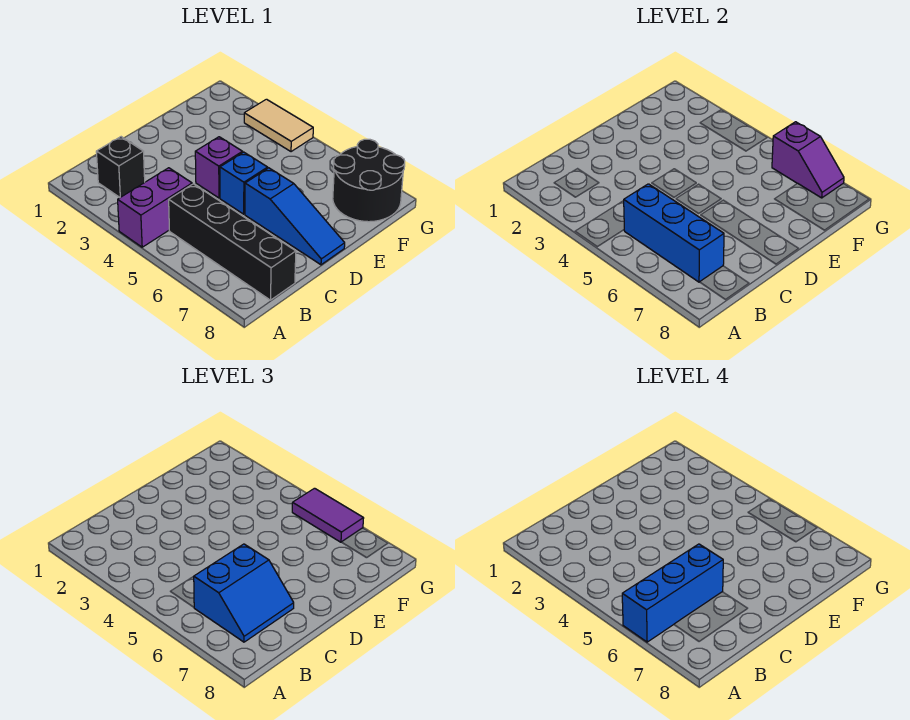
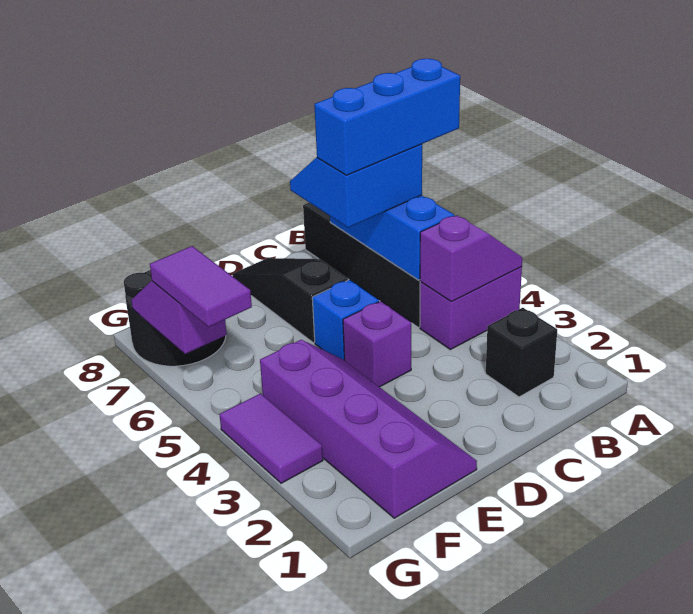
none -> purple 1x2 slope [420,215,522,302]
blue 1x3 slope [245,168,345,265] -> black 1x3 slope [232,258,348,343]
none -> purple 2x4 slope [260,340,477,518]
tan 1x2 tile [244,99,313,152] -> purple 1x2 tile [219,394,323,483]

